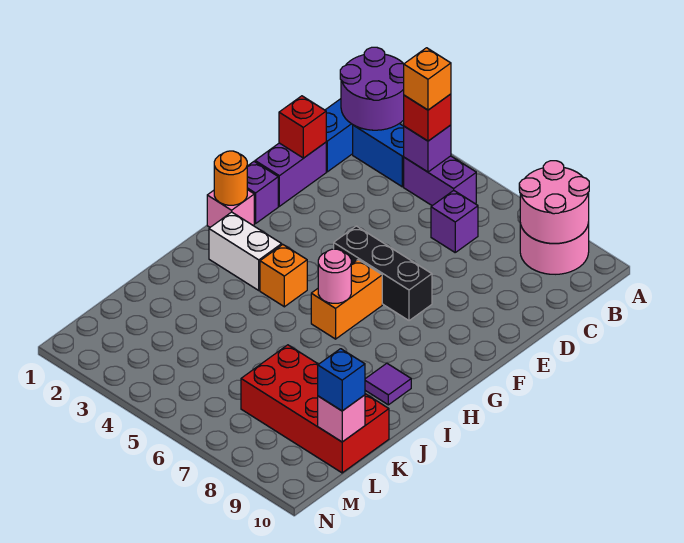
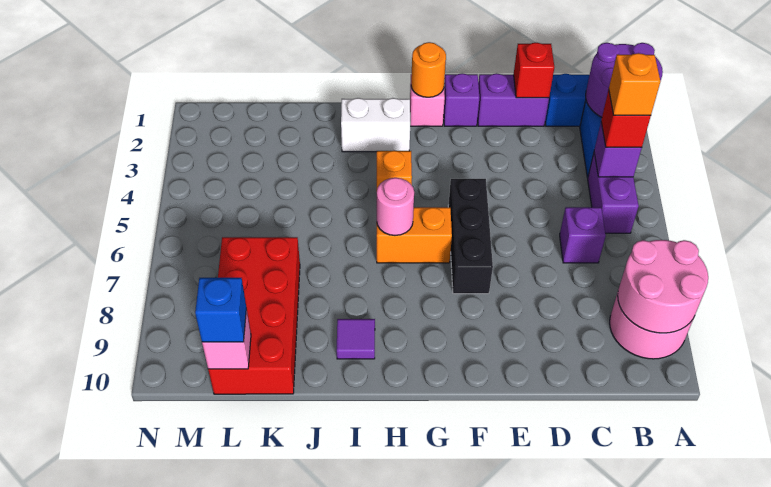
white 1x2 brick [209,212,282,290] -> white 1x2 brick turned to [341,98,410,152]

